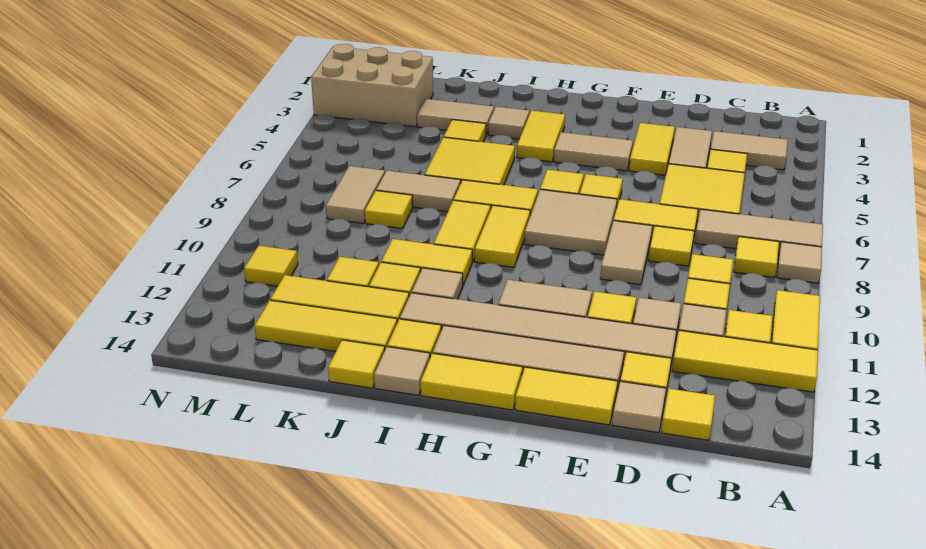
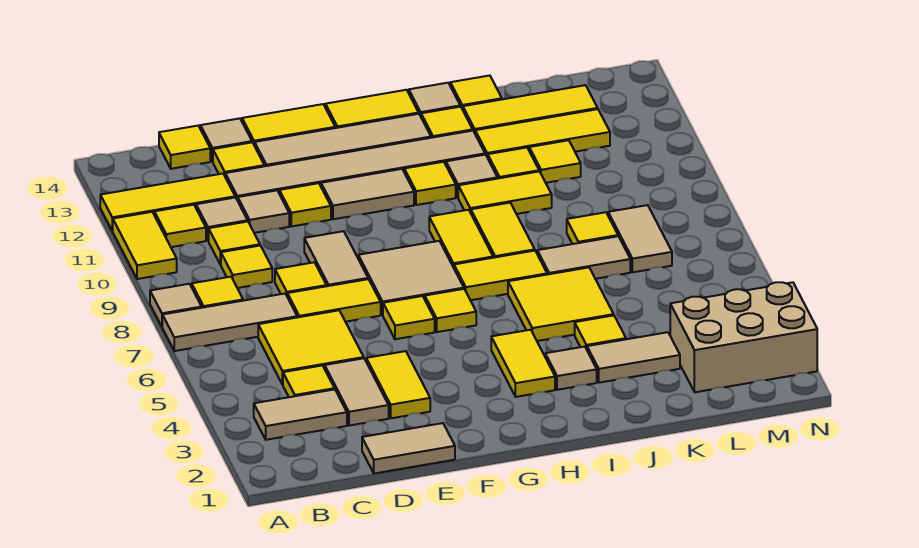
tan 1x2 tile [554,132,633,171] -> tan 1x2 tile moved to [362,423,455,473]
yellow 1x1 tile [244,246,298,286] -> yellow 1x1 tile moved to [404,162,456,205]

